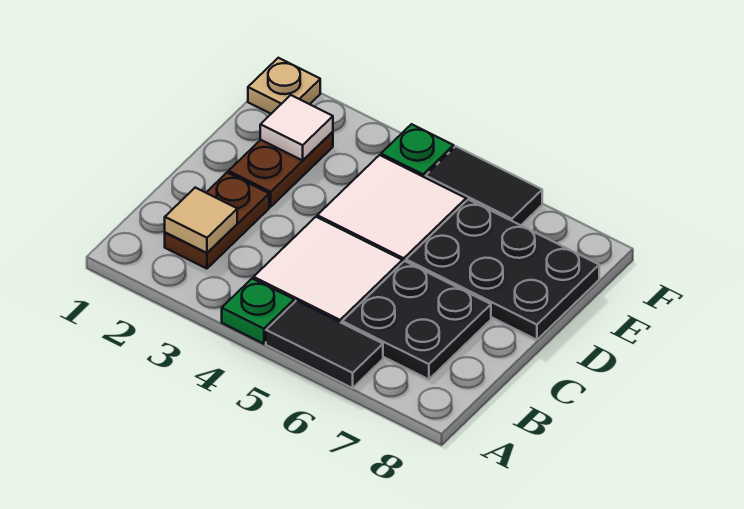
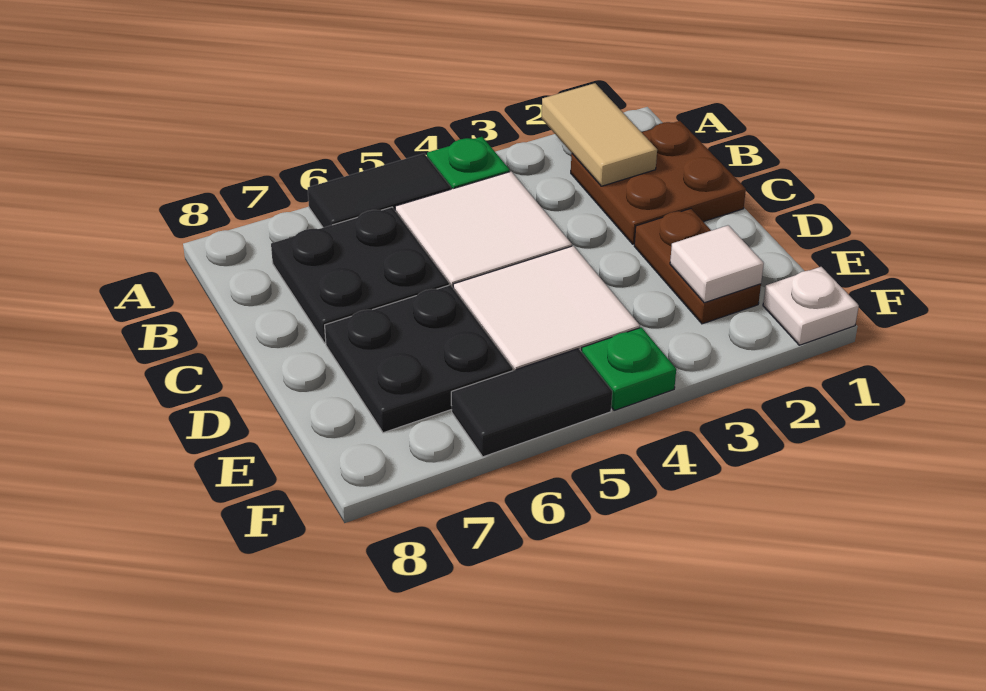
brown 1x2 plate [165,173,269,269] -> brown 2x2 plate [571,121,746,244]
tan 1x1 tile [165,188,237,253] -> tan 1x2 tile [541,83,657,186]
black 2x3 plate [406,199,599,340] -> black 2x2 plate [325,285,513,433]
tan 1x1 plate [248,58,320,114] -> white 1x1 plate [763,267,859,345]

